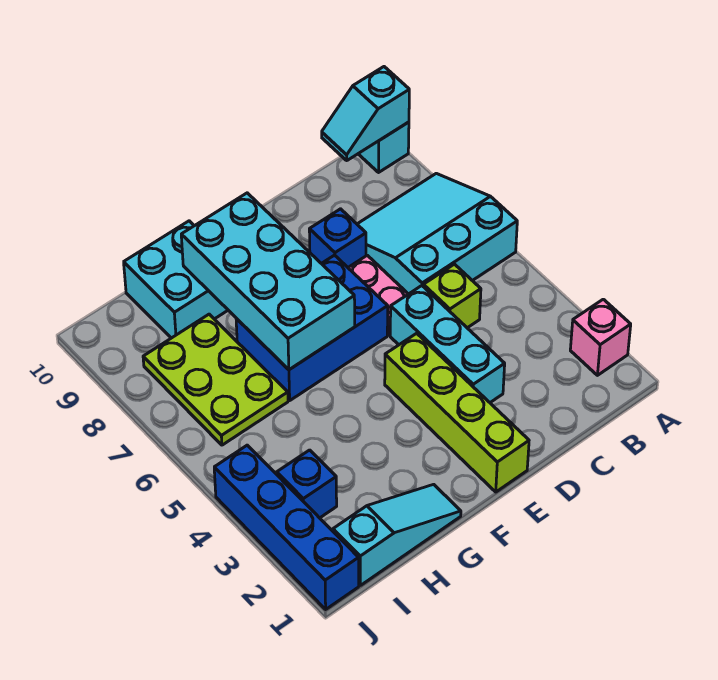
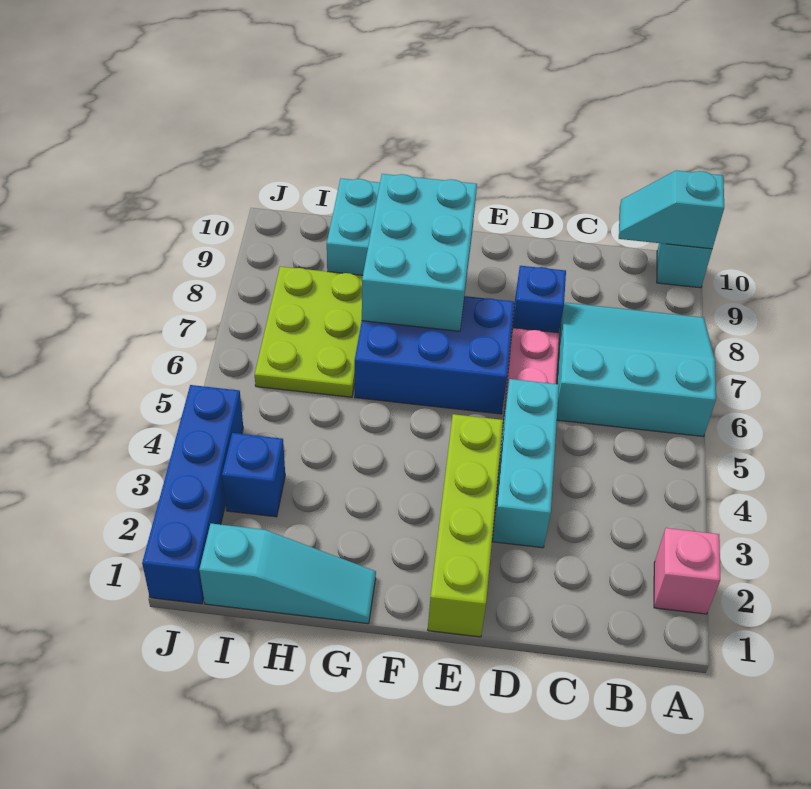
lime 1x1 brick [423,264,481,328] -> none
cyan 2x4 brick [181,193,355,370] -> cyan 2x3 brick [362,174,477,331]

